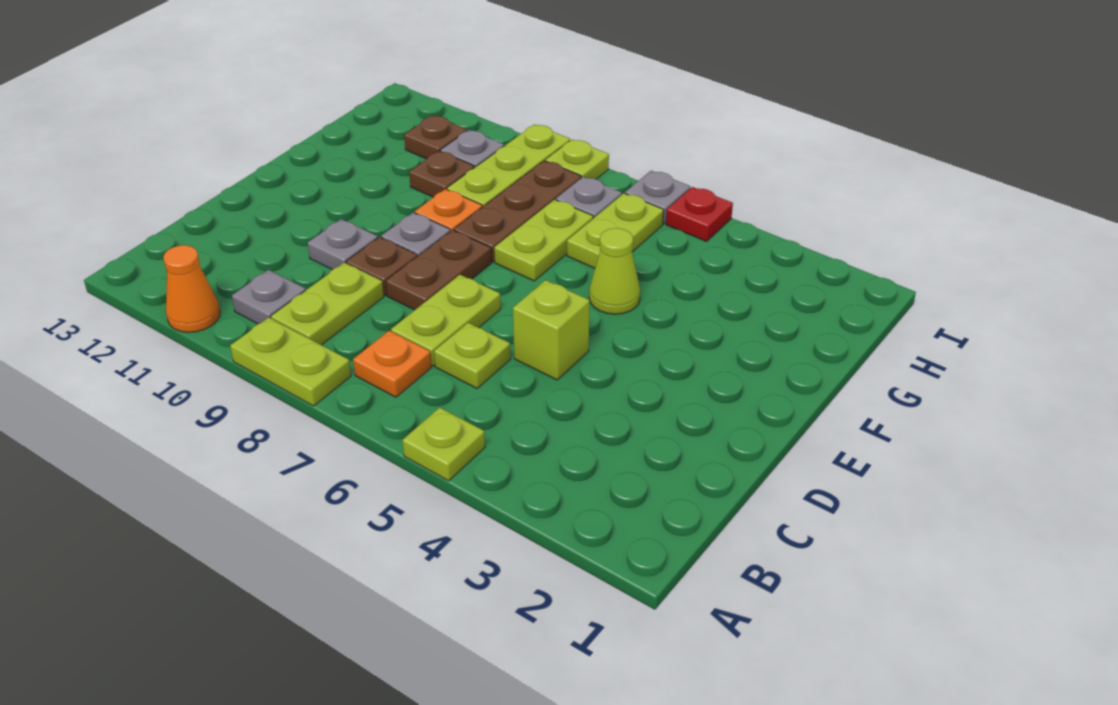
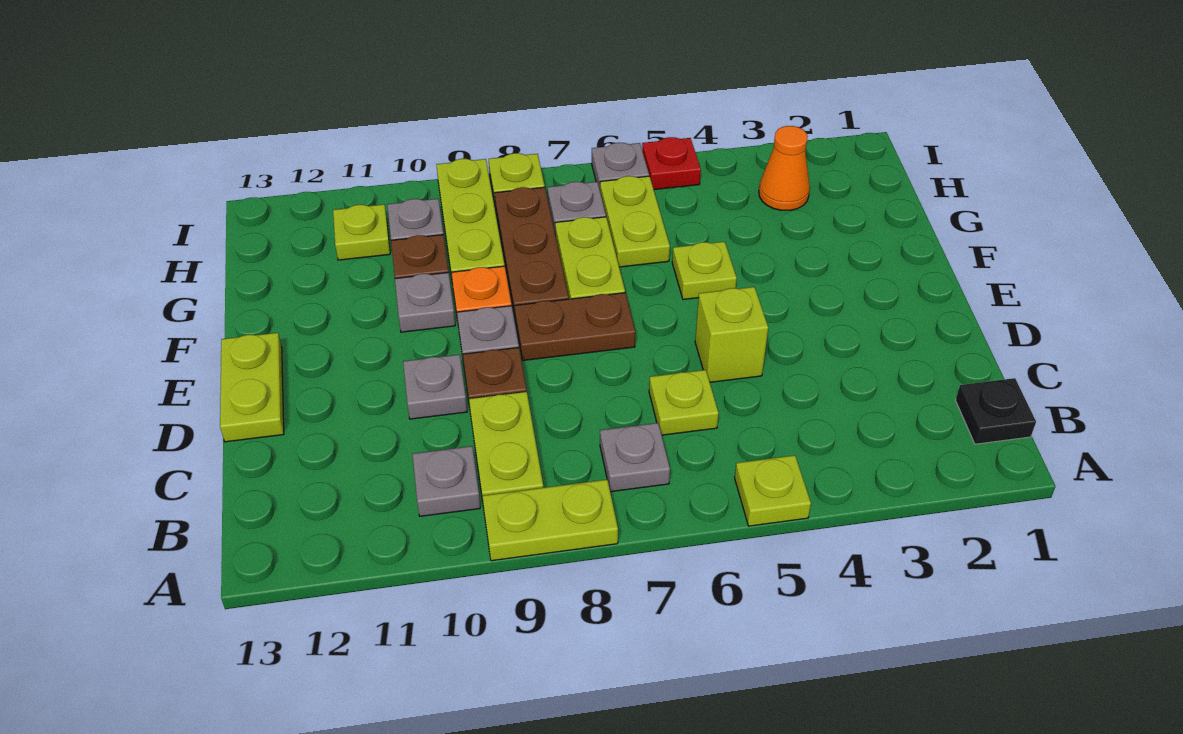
orange 1x1 cone [163,245,220,332] -> orange 1x1 cone moved to [759,126,810,210]
none -> black 1x1 plate [956,378,1036,444]
orange 1x1 plate [353,331,431,397] -> grey 1x1 plate [600,423,670,492]
lime 1x2 plate [391,275,501,366] -> lime 1x2 plate moved to [220,333,284,442]
brown 1x2 plate [386,230,491,310] -> brown 1x2 plate turned to [515,293,635,360]
lime 1x1 cone [589,228,640,314] -> lime 1x1 plate [672,242,737,300]
none -> grey 1x1 plate [395,272,455,332]
brown 1x1 plate [404,115,467,159] -> lime 1x1 plate [333,204,390,260]

